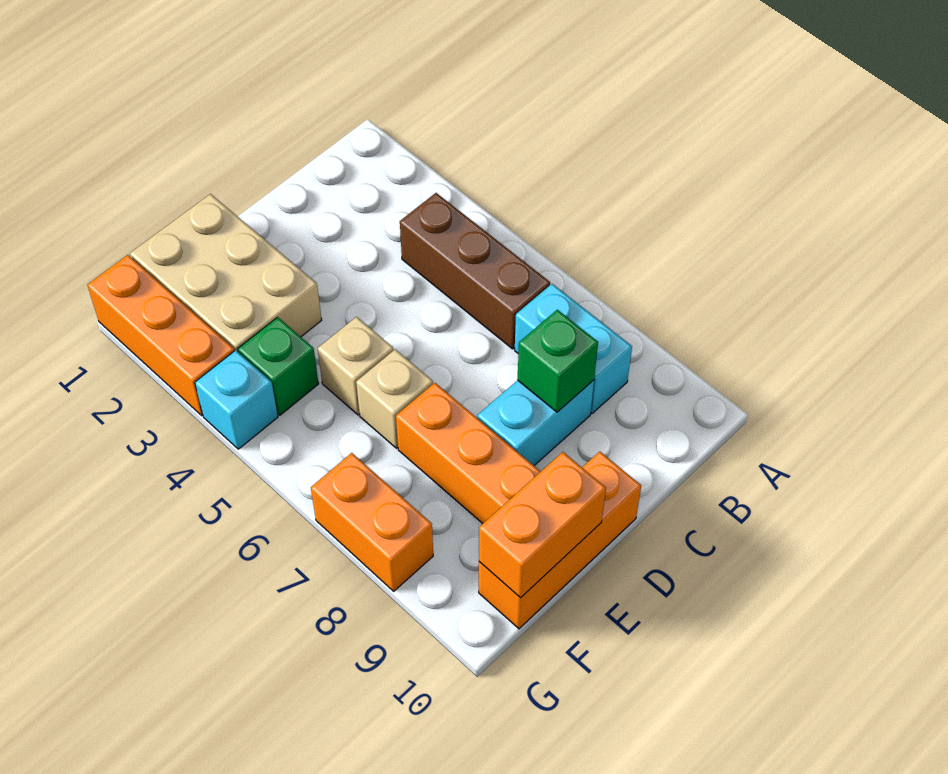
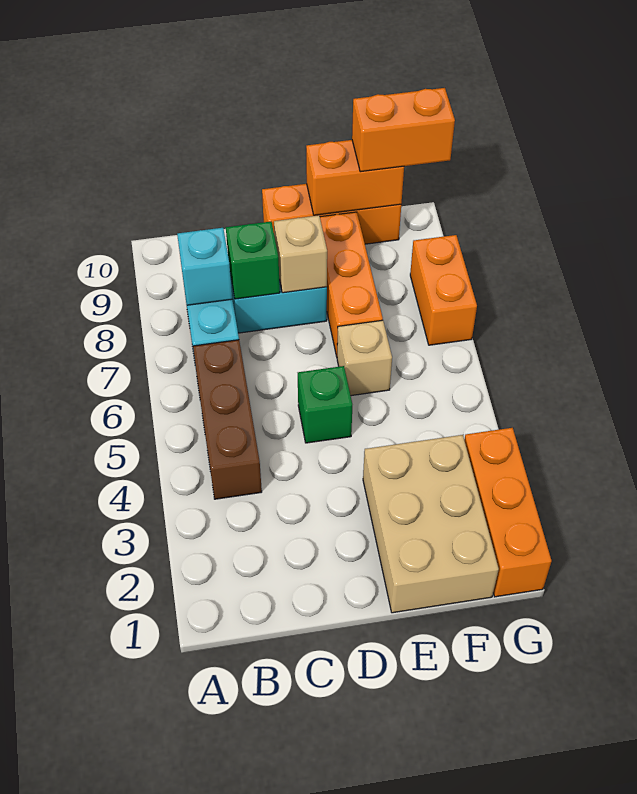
tan 1x1 brick [318,317,394,415] -> tan 1x1 brick moved to [274,215,327,293]
green 1x1 brick [238,317,319,415] -> green 1x1 brick moved to [298,366,352,443]
none -> orange 1x2 brick [352,88,455,172]
cyan 1x1 brick [195,350,278,449] -> cyan 1x1 brick moved to [177,228,232,305]

